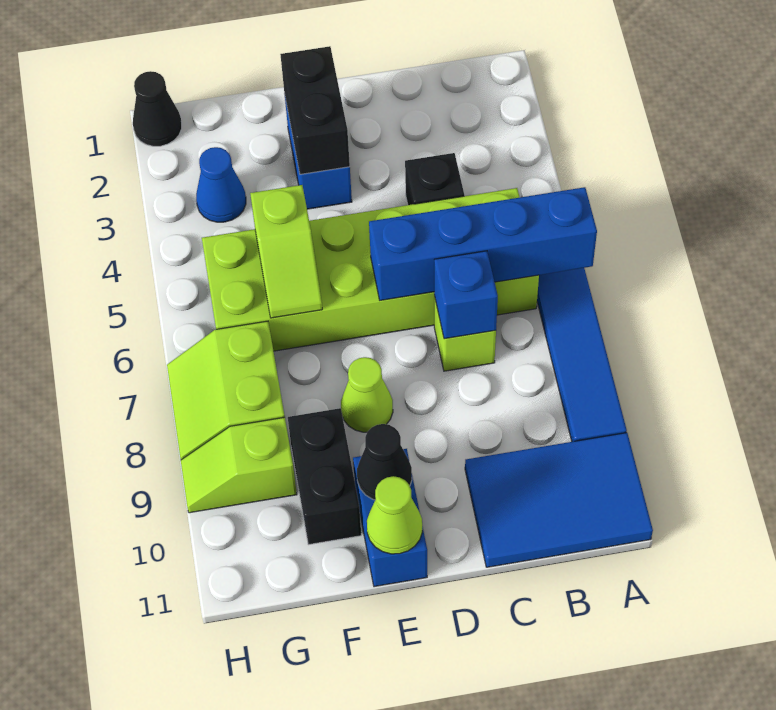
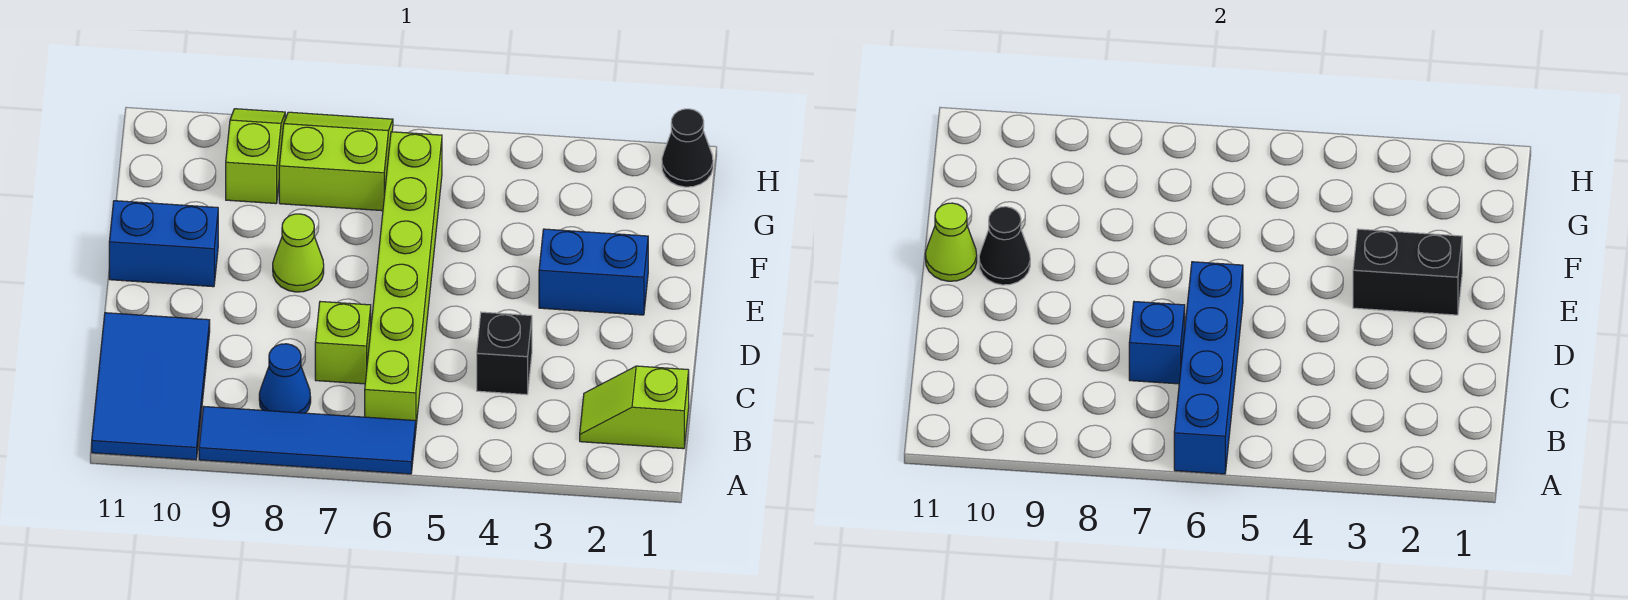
lime 2x6 brick [202,188,539,351] -> lime 1x6 brick [365,132,442,424]
lime 1x2 slope [250,185,322,318] -> lime 1x2 slope moved to [580,366,689,449]
black 1x2 brick [288,408,361,545] -> none
blue 1x1 cone [196,147,246,222] -> blue 1x1 cone moved to [259,344,311,413]

